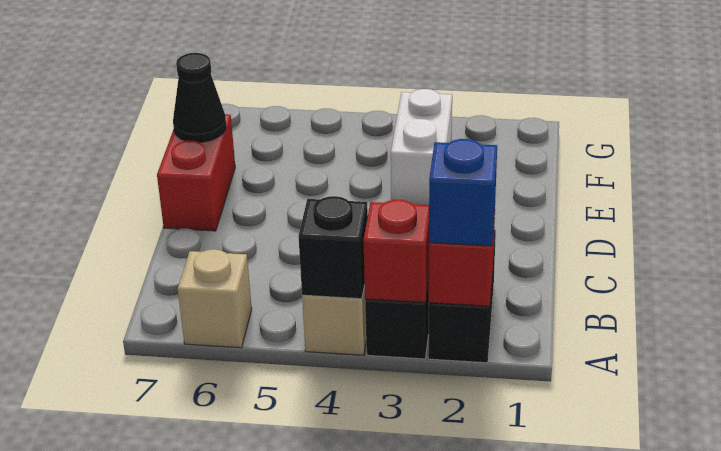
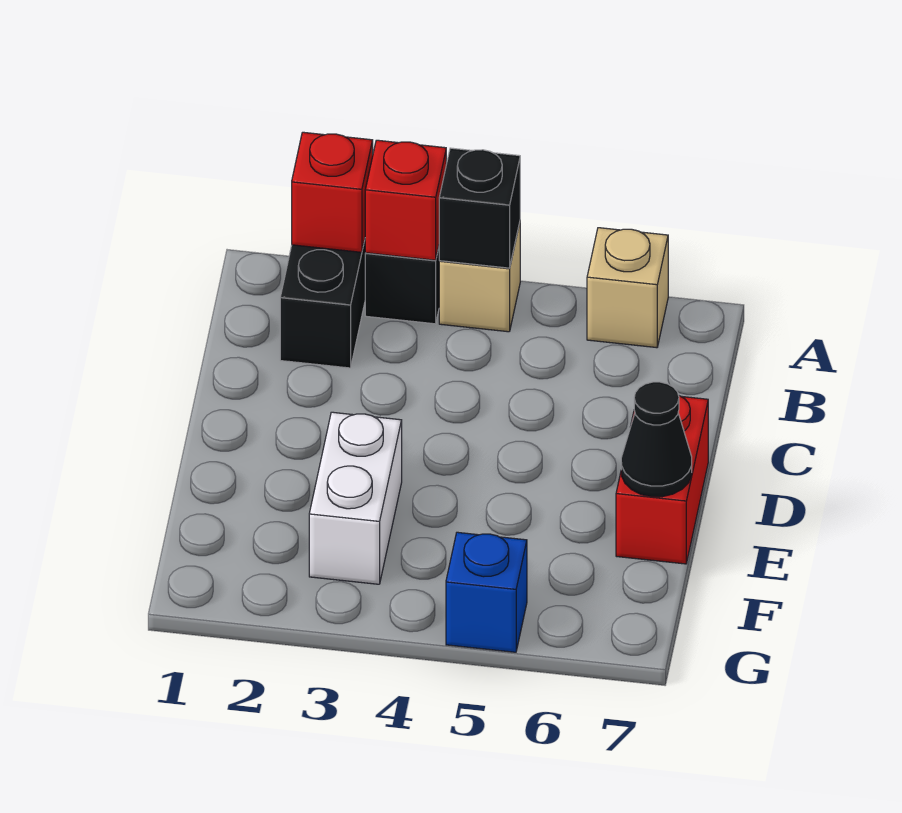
blue 1x1 brick [429,139,497,246] -> blue 1x1 brick moved to [446,532,527,652]

